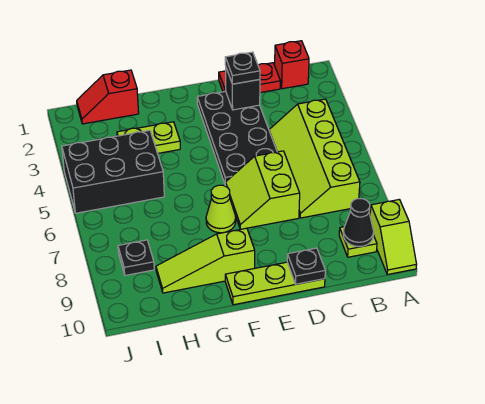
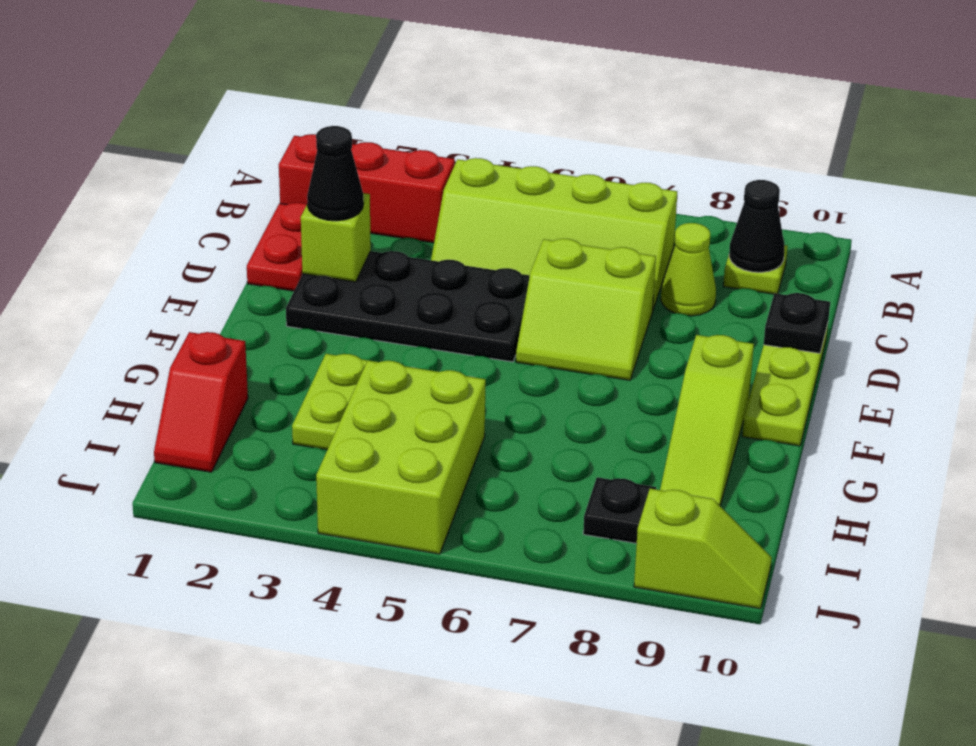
lime 1x2 slope [370,199,417,275] -> lime 1x2 slope moved to [634,489,772,609]
red 1x1 brick [275,41,309,89] -> red 1x3 brick [279,134,455,243]
black 1x1 brick [225,68,260,110] -> lime 1x1 brick [301,193,371,282]
black 1x1 plate [225,52,260,84] -> black 1x1 cone [307,126,363,221]
lime 1x1 cone [206,185,236,233] -> lime 1x1 cone moved to [661,223,716,316]
black 2x3 brick [62,130,164,213] -> lime 2x3 brick [316,360,486,554]

